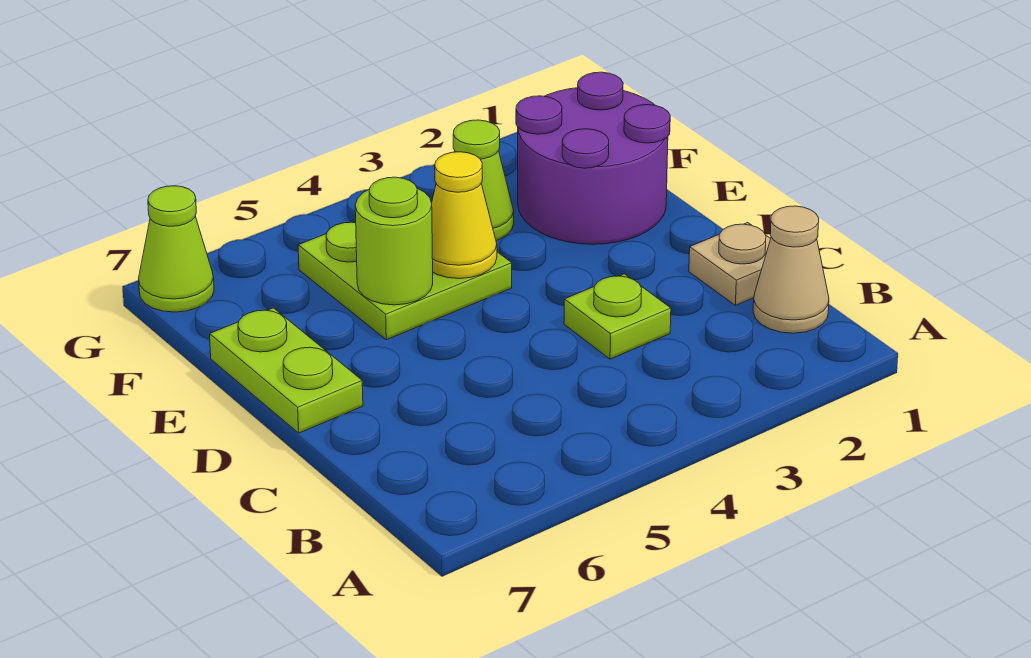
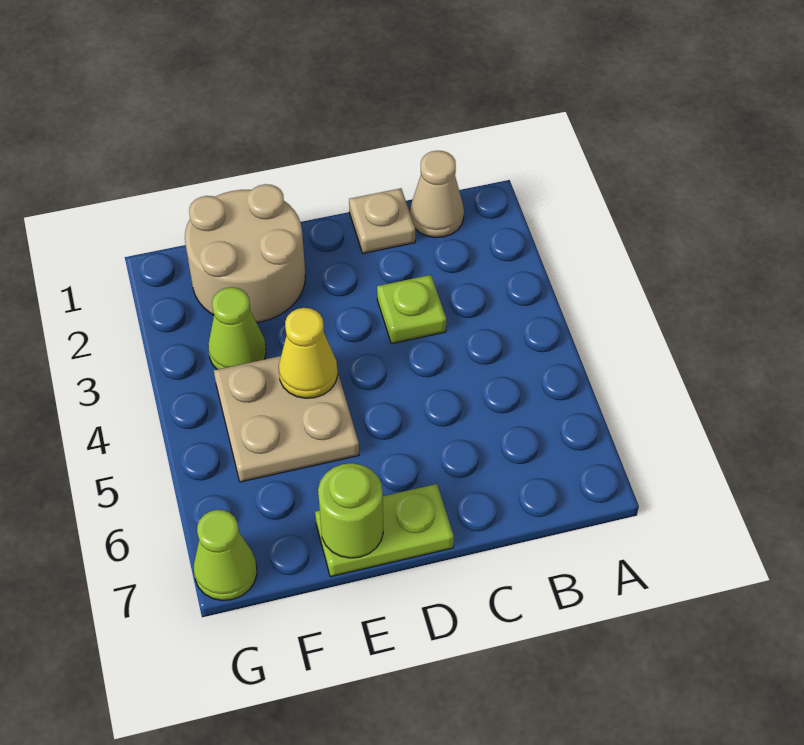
purple 2x2 round brick [516,72,670,244] -> tan 2x2 round brick [185,184,305,323]
lime 2x2 plate [298,202,512,340] -> tan 2x2 plate [214,346,359,482]
lime 1x1 round brick [355,177,433,305] -> lime 1x1 round brick moved to [318,463,383,558]

